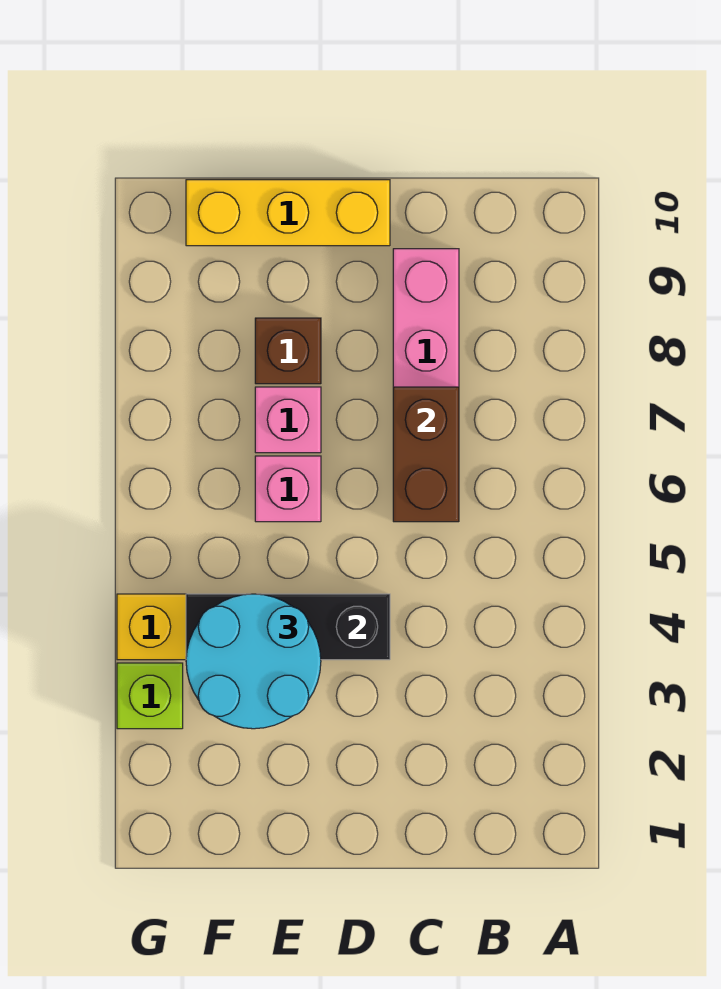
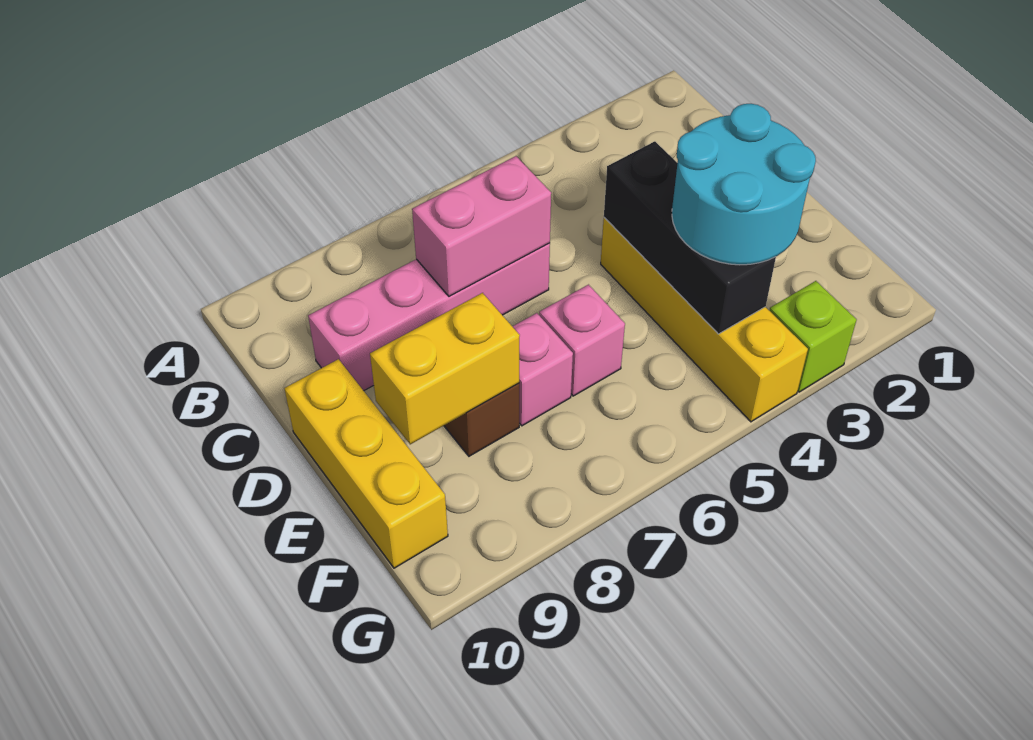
brown 1x2 brick [393,387,459,522] -> pink 1x2 brick [412,156,551,296]
none -> yellow 1x2 brick [370,293,520,444]

